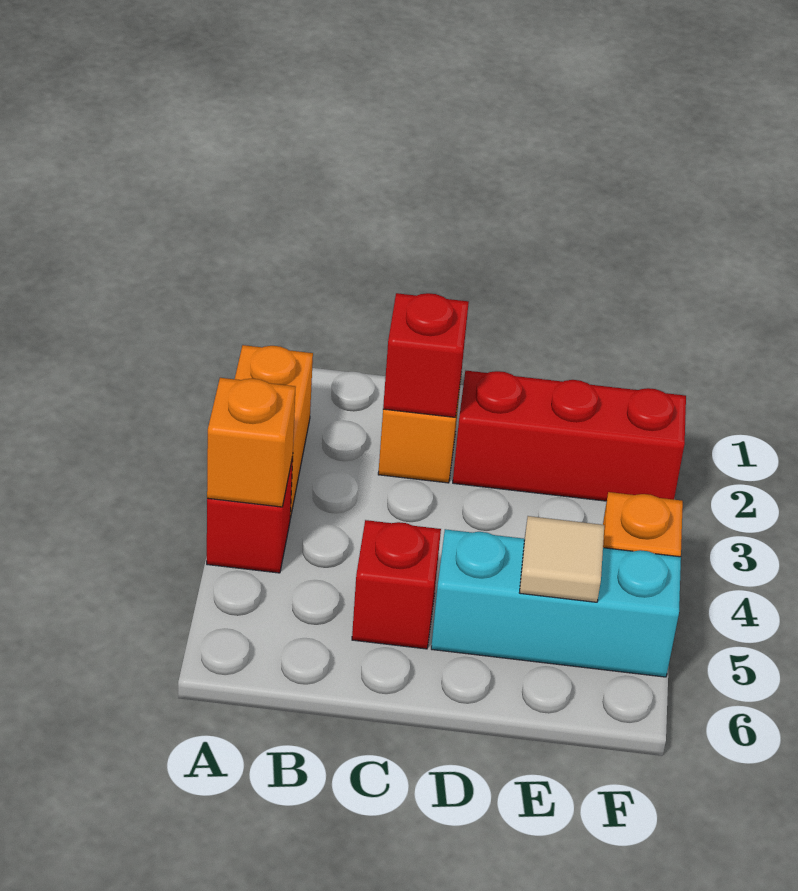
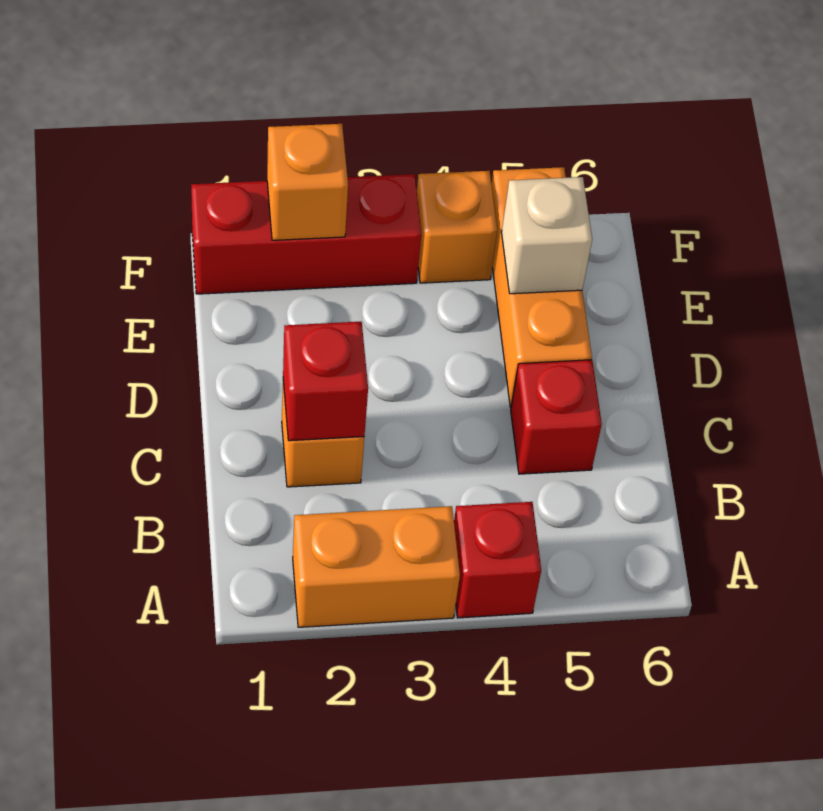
orange 1x1 brick [207,378,295,507] -> orange 1x1 brick moved to [267,124,348,240]
red 1x3 brick [453,371,686,501] -> red 1x3 brick turned to [191,174,421,294]
cyan 1x3 brick [431,529,681,677] -> orange 1x3 brick [491,167,592,407]
tan 1x1 tile [519,516,604,602] -> tan 1x1 brick [502,177,592,294]

